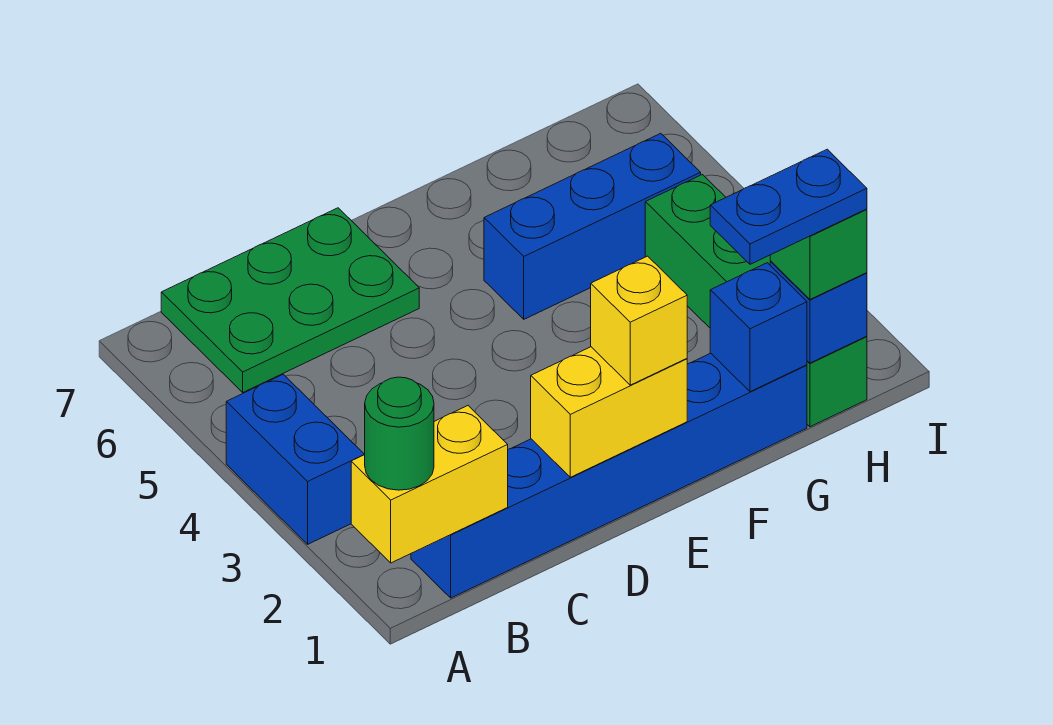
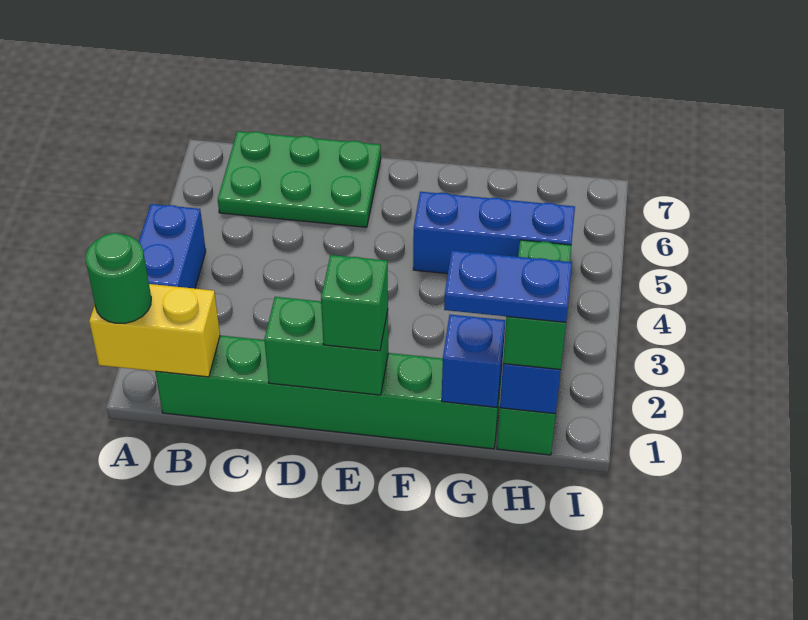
blue 1x6 brick [411,353,807,598] -> green 1x6 brick [155,335,502,449]
yellow 1x2 brick [531,347,687,477] -> green 1x2 brick [264,297,388,395]
yellow 1x1 brick [591,256,687,385] -> green 1x1 brick [321,255,388,351]

